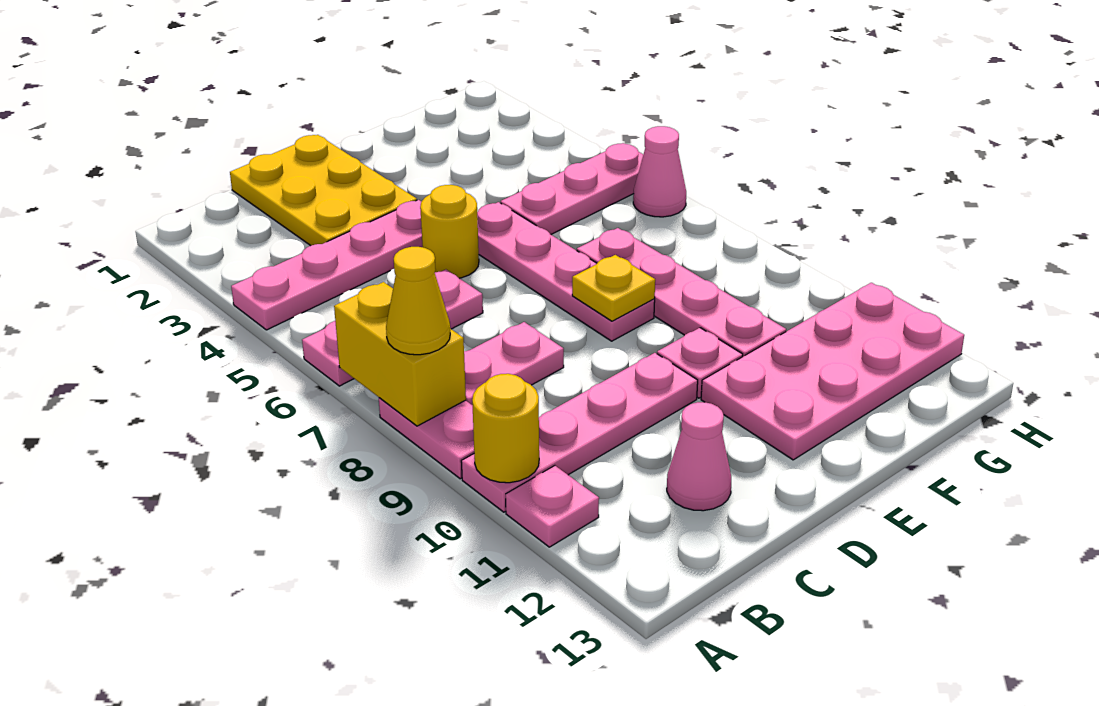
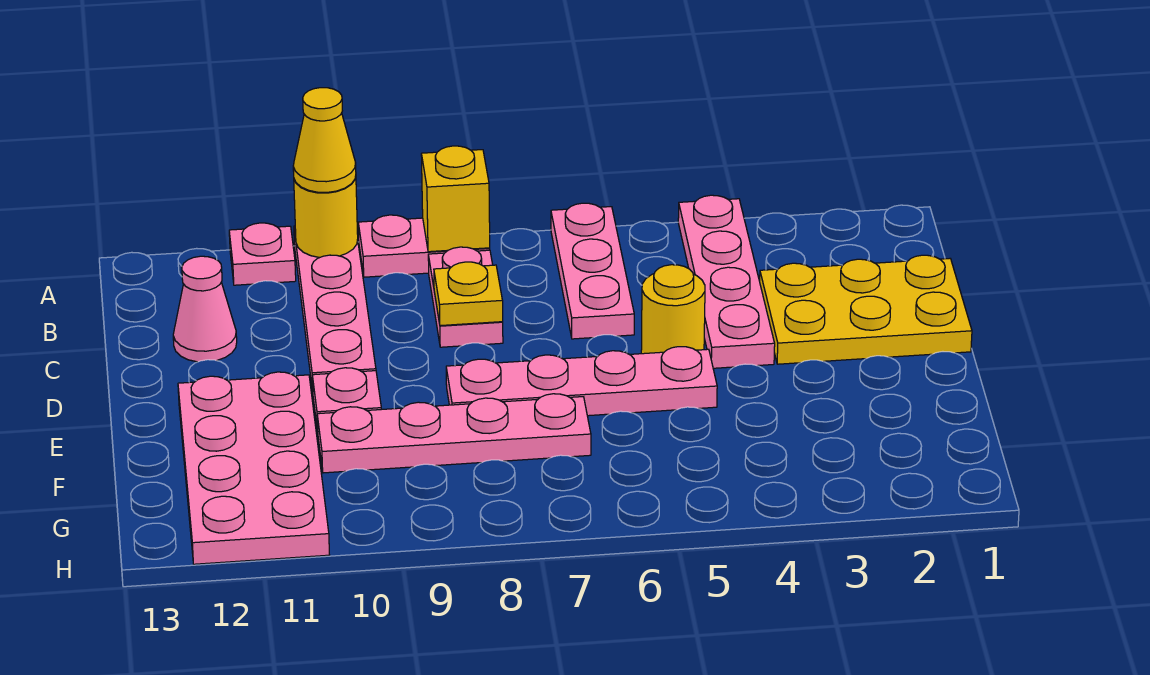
yellow 1x2 brick [334,282,466,426] -> yellow 1x1 brick [421,146,490,252]
yellow 1x1 cone [386,247,450,355] -> yellow 1x1 cone moved to [293,88,356,192]
yellow 1x1 plate [572,255,655,321] -> yellow 1x1 plate moved to [434,262,503,326]
pink 1x3 plate [501,143,643,234] -> none
pink 1x1 cone [633,126,686,217] -> none

